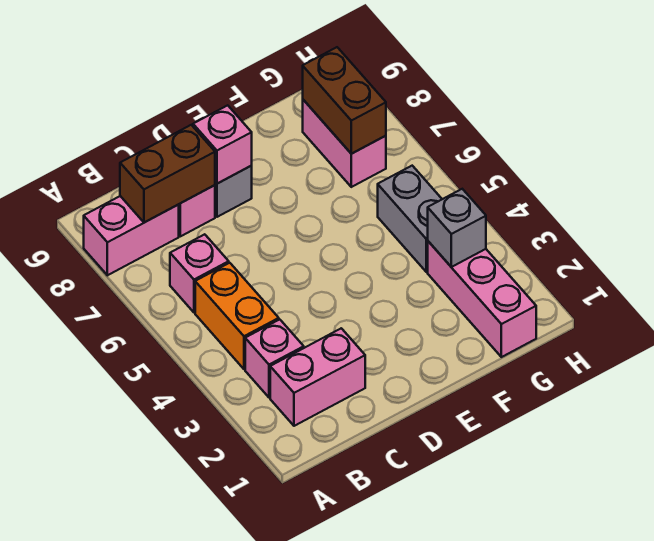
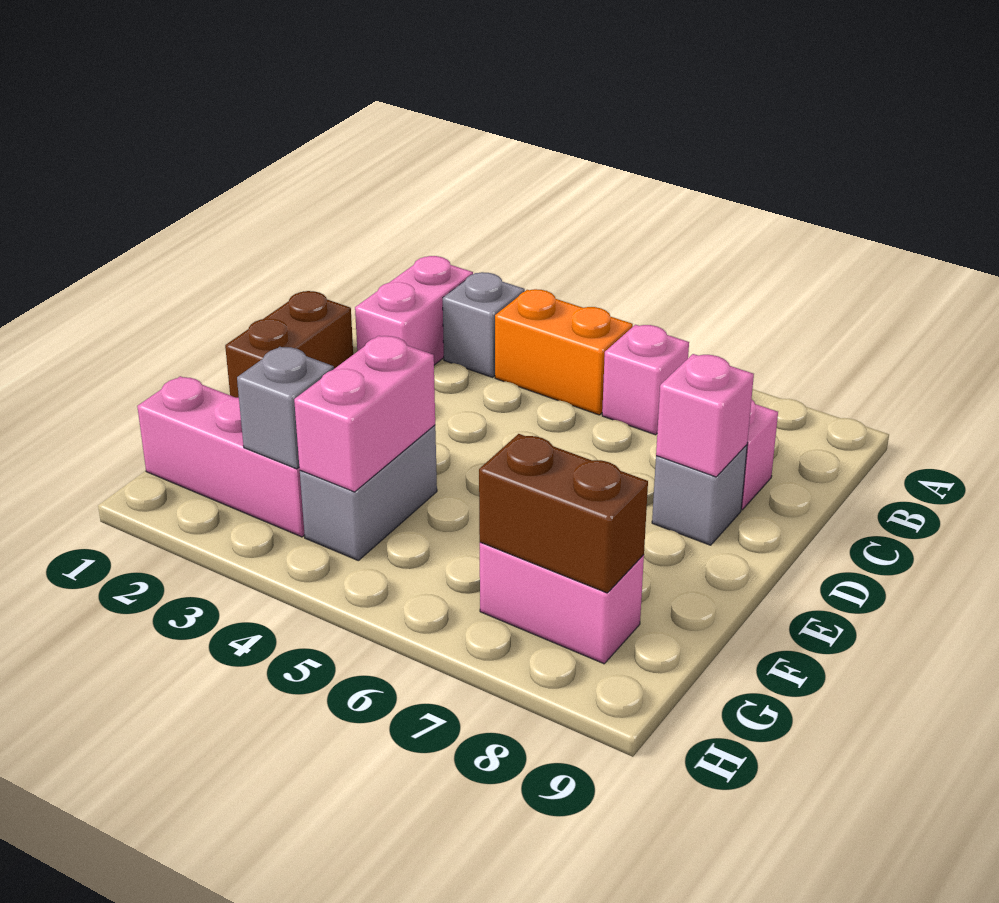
pink 1x2 brick [84,196,179,275] -> pink 1x2 brick moved to [294,336,435,492]
pink 1x1 brick [245,319,304,398] -> grey 1x1 brick [443,272,525,377]
brown 1x2 brick [120,125,215,223] -> brown 1x2 brick moved to [225,291,353,398]
grey 1x2 brick [378,166,442,272] -> grey 1x2 brick turned to [300,425,437,560]

